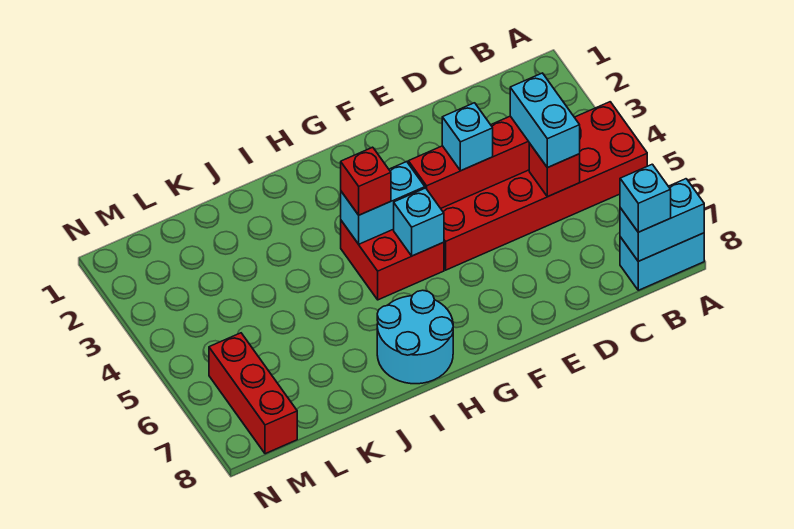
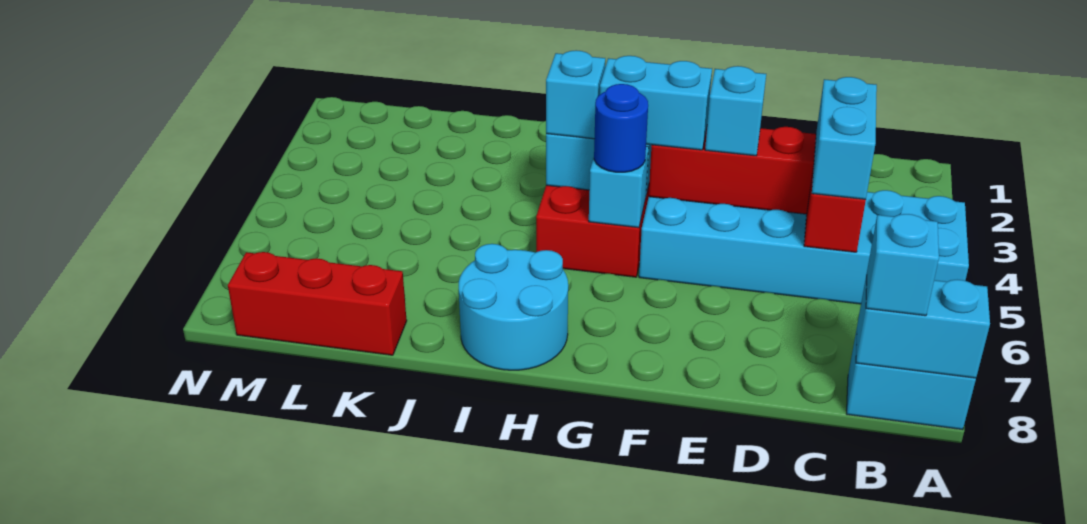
red 2x6 brick [441,102,647,270] -> cyan 2x6 brick [639,190,969,304]
none -> cyan 1x2 brick [600,56,712,150]
none -> blue 1x1 round brick [594,84,648,172]
red 1x1 brick [341,147,391,215] -> cyan 1x1 brick [546,50,605,139]
red 1x3 brick [209,333,297,454] -> red 1x3 brick turned to [228,252,407,355]

